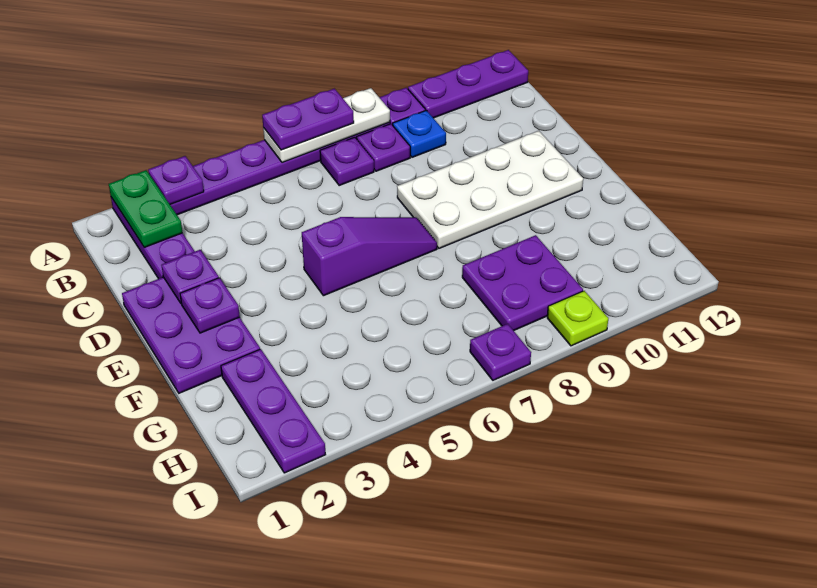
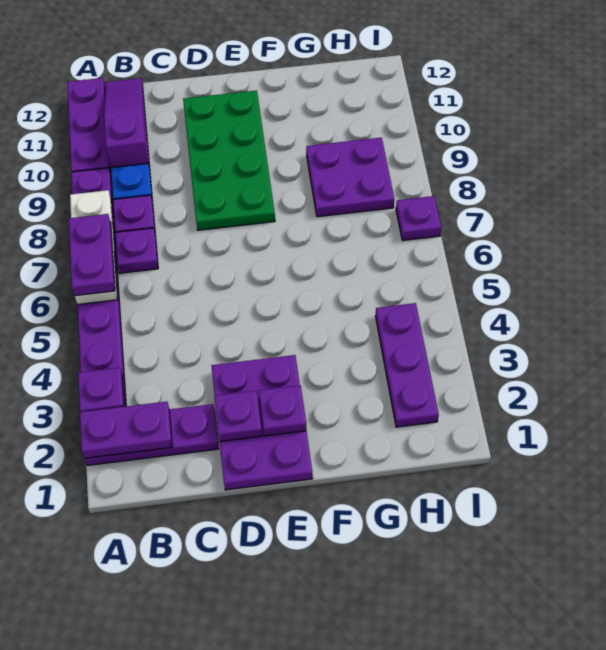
green 1x2 plate [109,170,183,247] -> purple 1x2 plate [80,402,172,458]
purple 2x3 plate [122,277,260,393] -> purple 2x3 plate turned to [211,355,313,490]
white 2x4 plate [397,131,583,248] -> green 2x4 plate [183,91,275,230]
purple 1x3 slope [302,217,437,296] -> purple 1x3 slope moved to [104,78,150,168]
purple 1x3 plate [221,349,326,473] -> purple 1x3 plate turned to [376,303,439,427]
lime 1x1 plate [547,291,608,346] -> none

